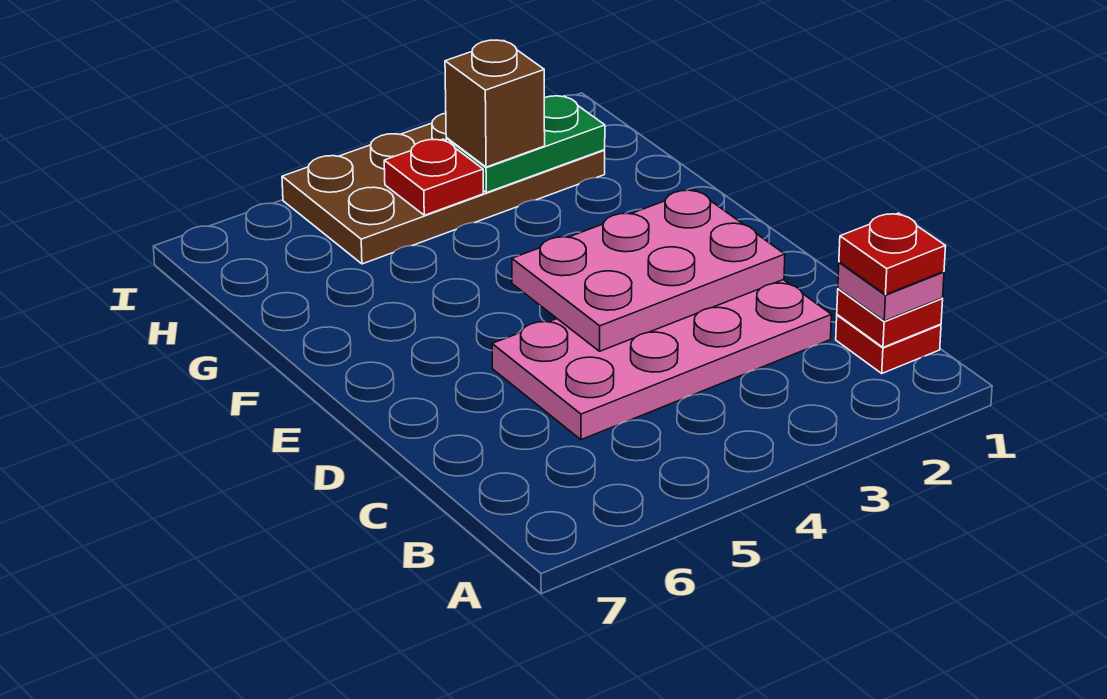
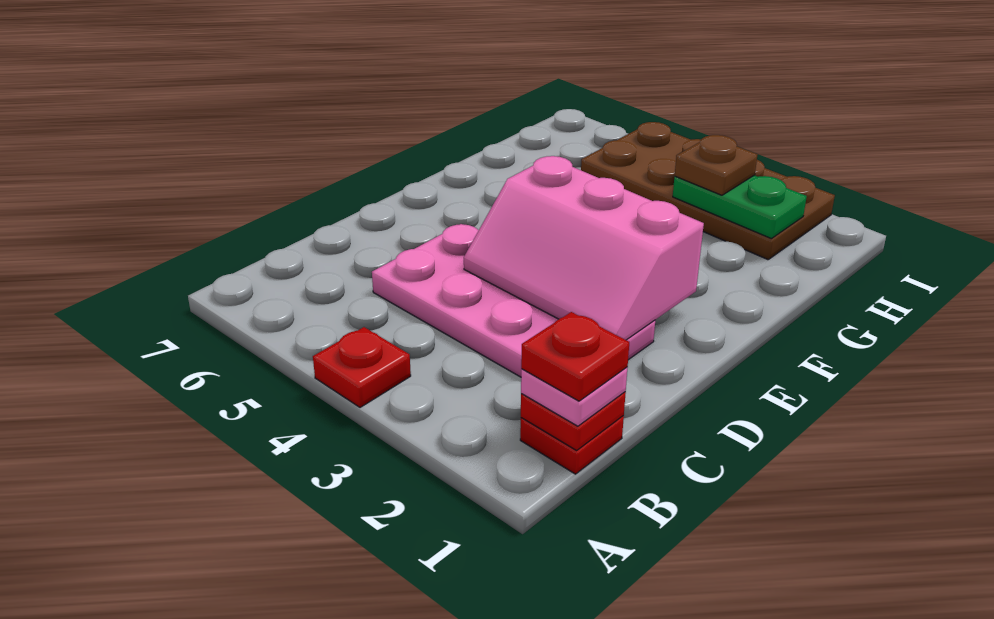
pink 2x3 plate [512,190,785,351] -> pink 2x3 slope [464,156,704,340]
brown 1x1 brick [445,40,545,167] -> brown 1x1 plate [675,135,758,195]
red 1x1 plate [384,139,483,215] -> red 1x1 plate moved to [313,327,411,407]

